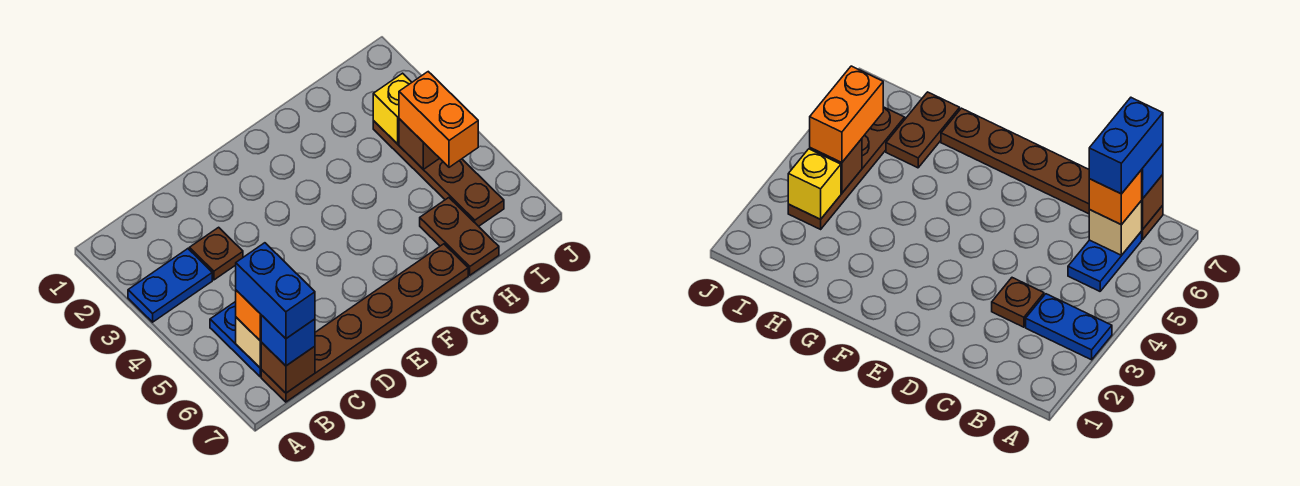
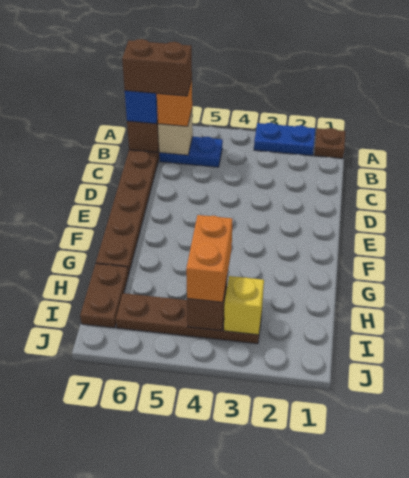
blue 1x2 plate [128,249,212,322] -> blue 1x2 plate turned to [254,123,315,156]
blue 1x2 brick [236,243,315,338] -> brown 1x2 brick [122,39,192,96]
brown 1x1 plate [189,227,243,280] -> brown 1x1 plate moved to [314,128,346,158]
brown 1x2 plate [420,198,499,275] -> brown 1x2 plate turned to [80,264,128,328]
orange 1x2 brick [399,72,478,167] -> orange 1x2 brick turned to [186,215,233,302]

